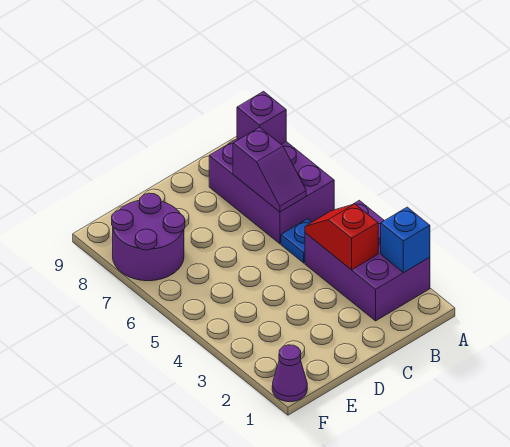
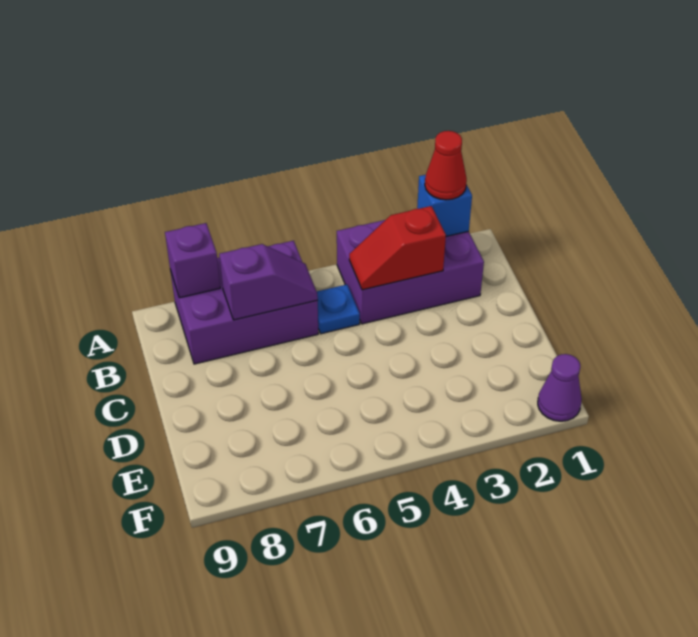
none -> red 1x1 cone [425,131,467,200]
purple 2x2 round brick [112,193,185,281] -> none

